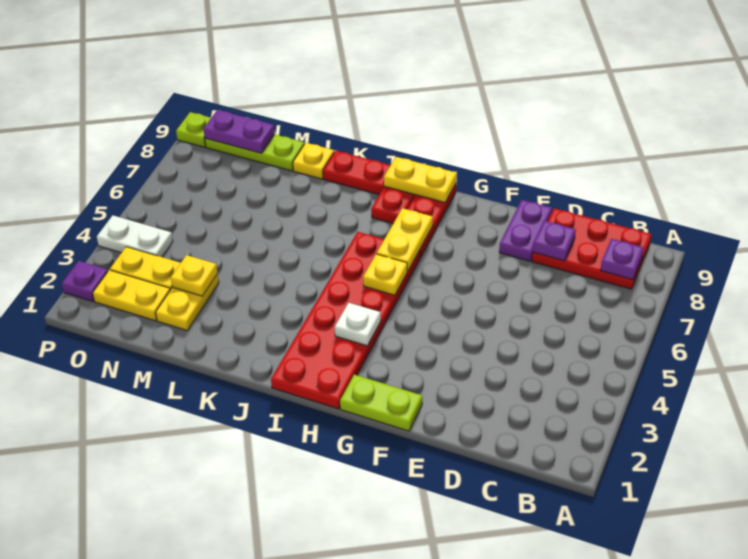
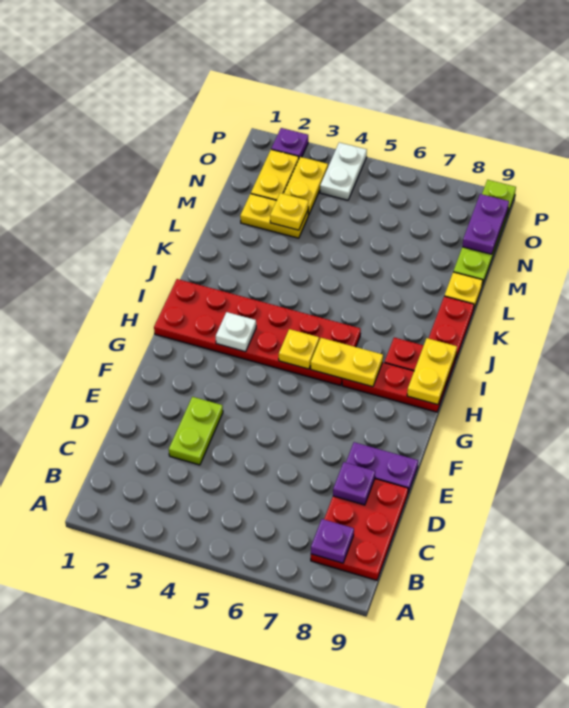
lime 1x2 plate [340,375,422,431] -> lime 1x2 plate moved to [169,397,223,465]

